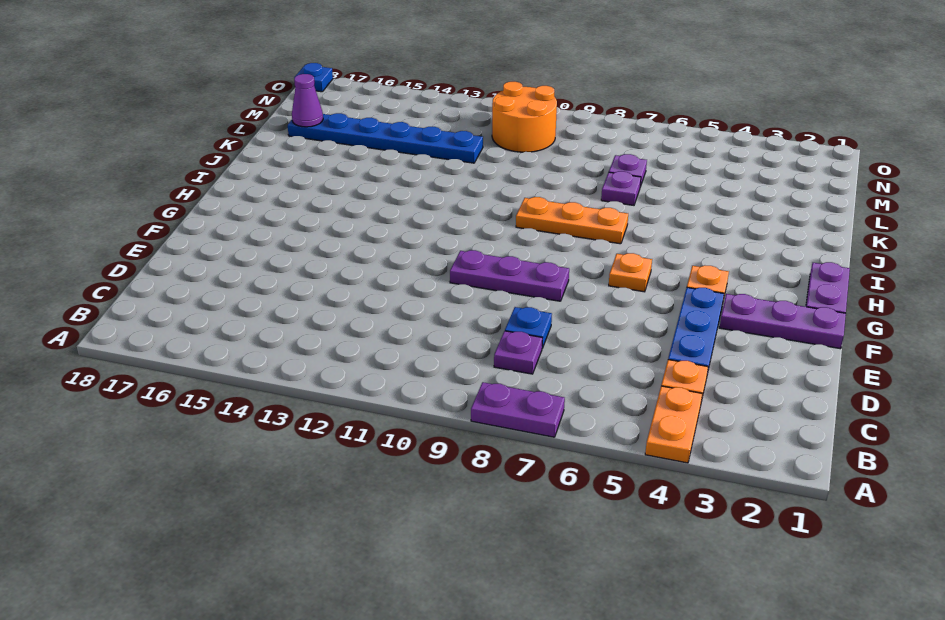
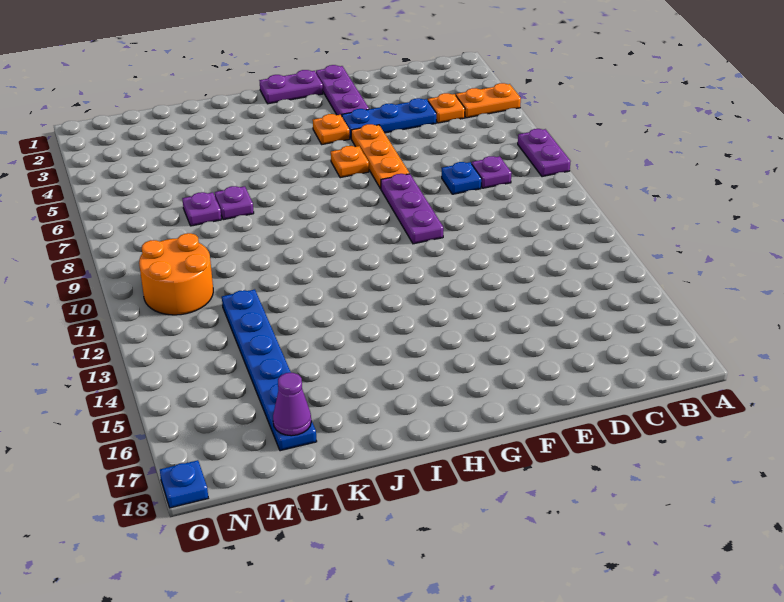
orange 1x3 plate [516,197,628,244] -> orange 1x3 plate moved to [351,124,410,189]

